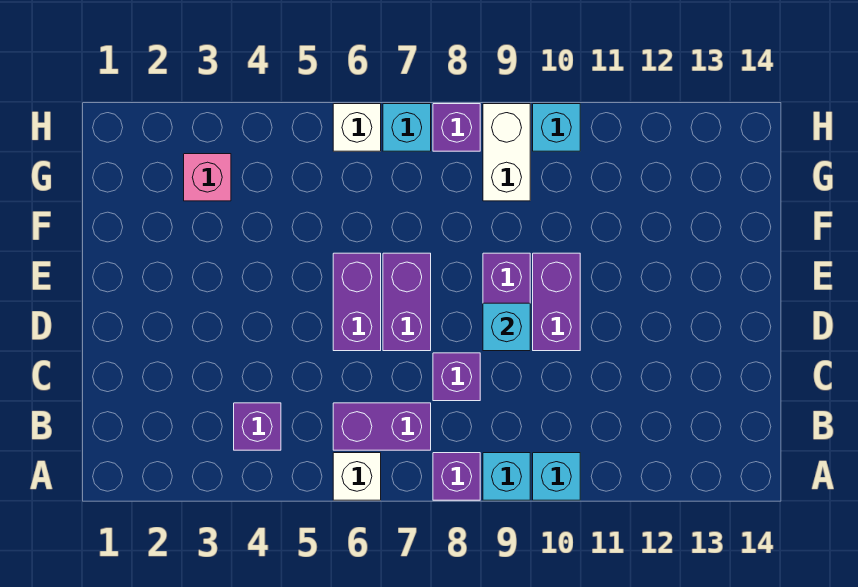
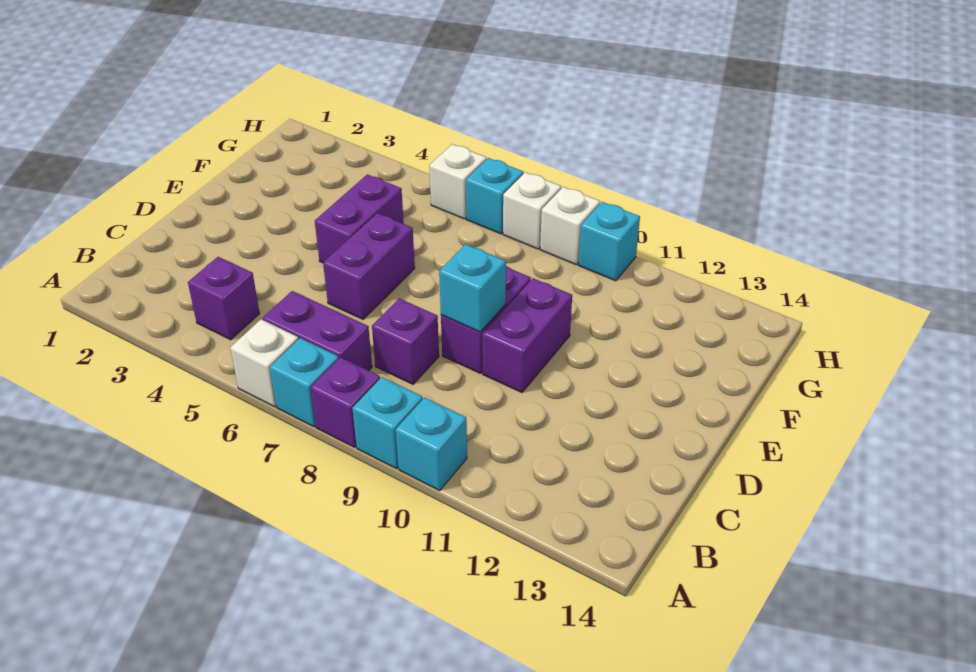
none -> cyan 1x1 brick [270,338,339,427]
purple 1x2 brick [383,253,431,351] -> purple 1x2 brick moved to [315,174,404,263]
pink 1x1 brick [184,154,231,201] -> none
white 1x2 brick [483,104,530,201] -> white 1x1 brick [540,187,600,265]
purple 1x1 brick [433,104,480,151] -> white 1x1 brick [503,172,561,249]

